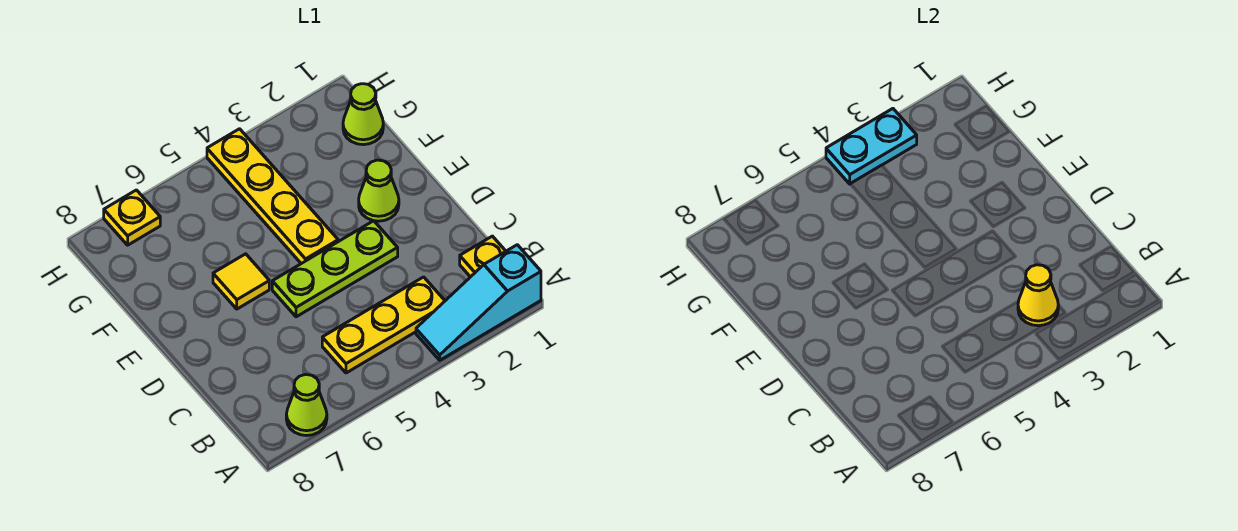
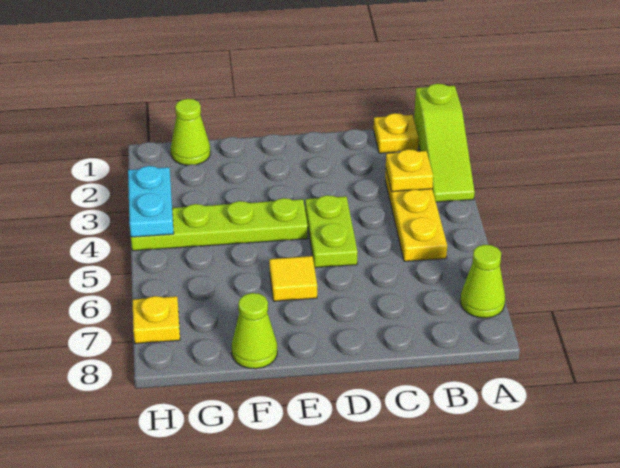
cyan 1x3 slope [416,245,541,360] -> lime 1x3 slope [414,84,475,202]
yellow 1x1 cone [1018,265,1058,326] -> yellow 1x1 plate [386,149,433,192]
lime 1x3 plate [272,221,398,317] -> lime 1x2 plate [305,195,358,268]
lime 1x1 cone [359,160,399,221] -> lime 1x1 cone moved to [231,293,277,369]
yellow 1x4 plate [207,129,338,264] -> lime 1x4 plate [131,198,308,251]

